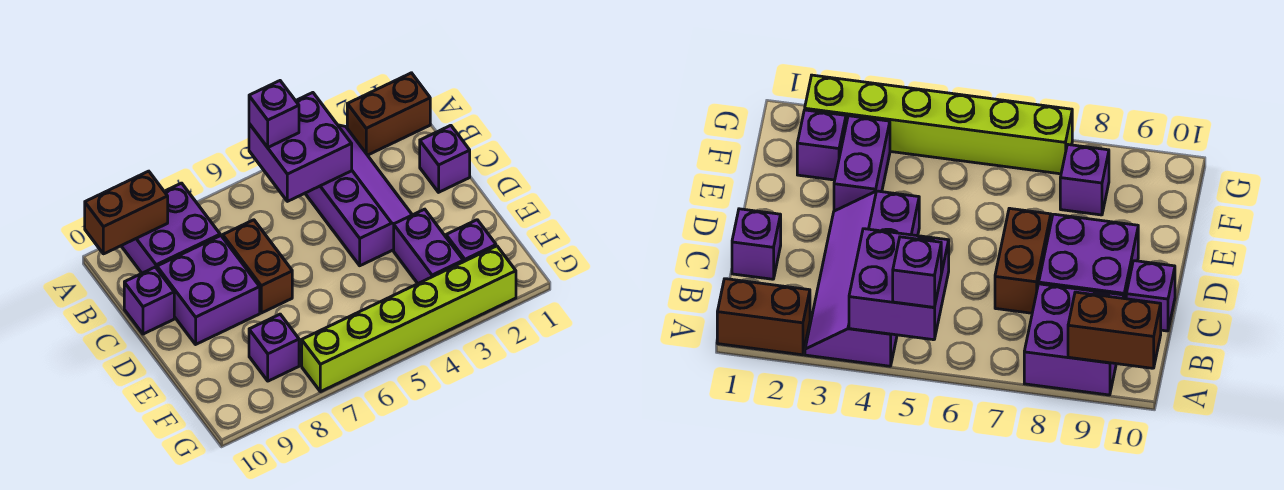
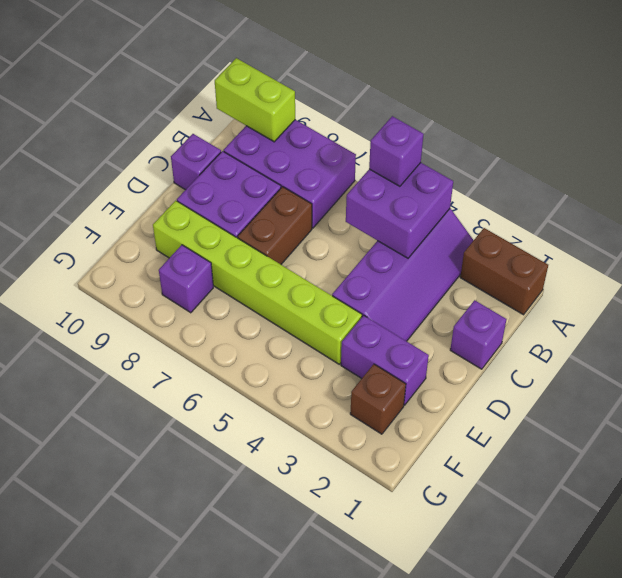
purple 2x2 brick [122,183,220,273] -> purple 2x3 brick [223,120,356,228]
brown 1x2 brick [85,171,168,254] -> lime 1x2 brick [215,58,295,142]
purple 1x2 brick [394,209,463,283] -> purple 1x2 brick turned to [341,316,429,405]
purple 1x1 brick [446,220,496,262] -> brown 1x1 brick [350,364,406,434]
lime 1x6 brick [302,246,516,392] -> lime 1x6 brick moved to [153,201,362,364]

